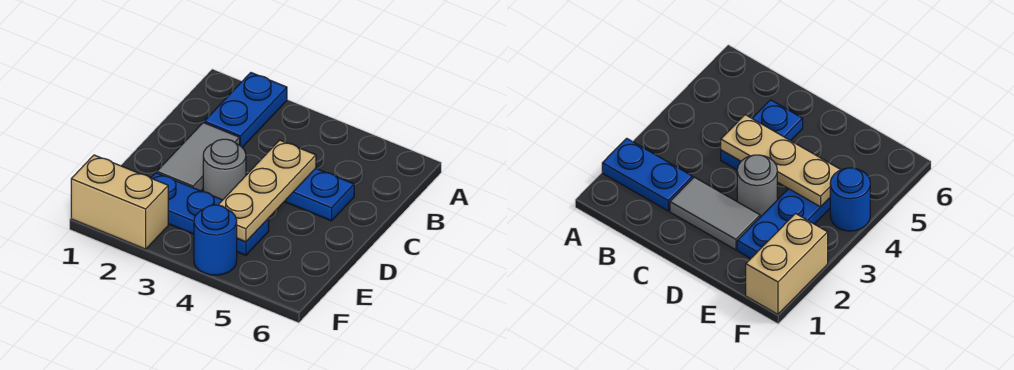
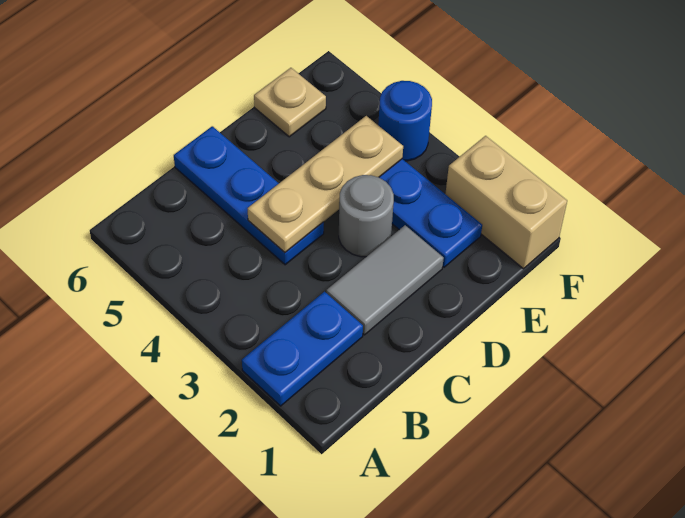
blue 1x2 plate [284,169,354,221] -> blue 1x3 plate [174,126,324,265]
none -> tan 1x1 plate [254,68,326,137]

